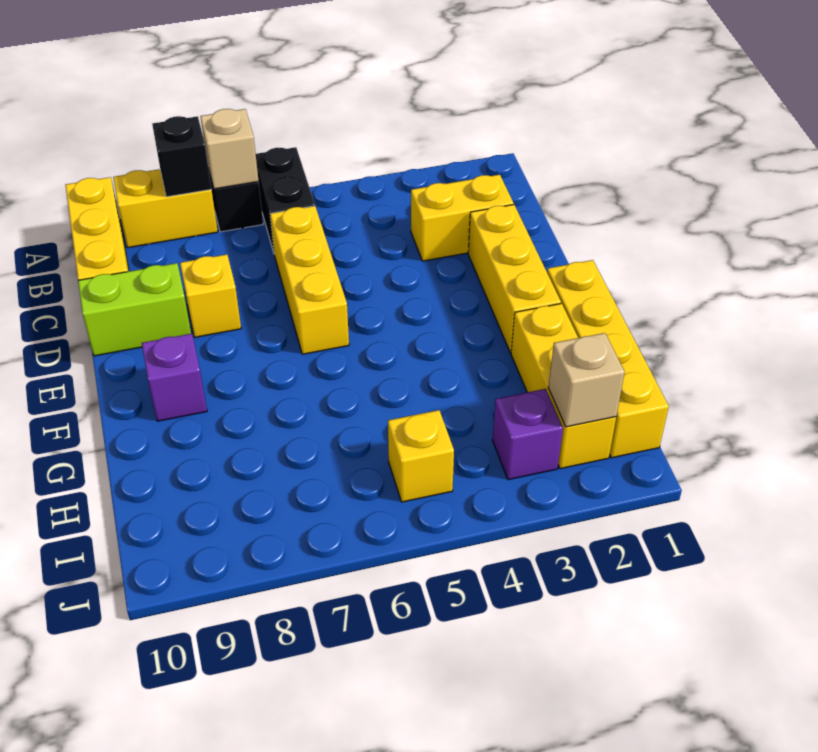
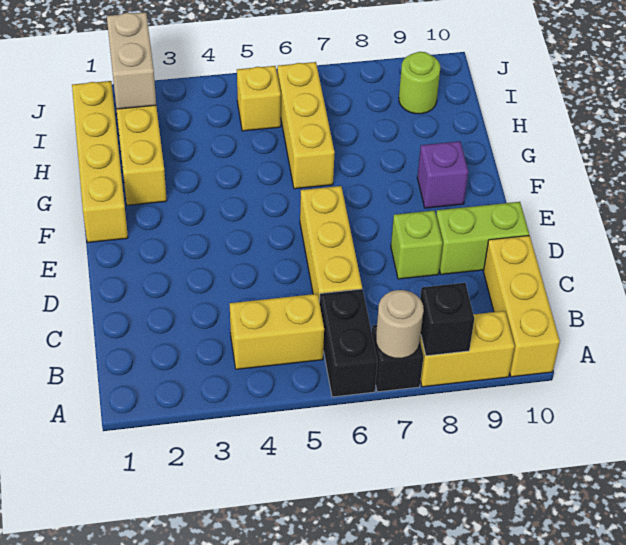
tan 1x1 brick [200,109,259,189] -> tan 1x1 round brick [376,290,424,359]
yellow 1x2 brick [411,175,514,261] -> yellow 1x2 brick moved to [230,294,324,369]
yellow 1x3 brick [468,205,561,353] -> yellow 1x3 brick moved to [277,62,335,189]
yellow 1x1 brick [180,255,241,337] -> lime 1x1 brick [391,211,443,279]
tan 1x1 brick [548,333,625,427] -> tan 1x2 brick [107,12,156,109]
purple 1x1 brick [492,389,563,480] -> none
none -> lime 1x1 round brick [399,52,440,114]

